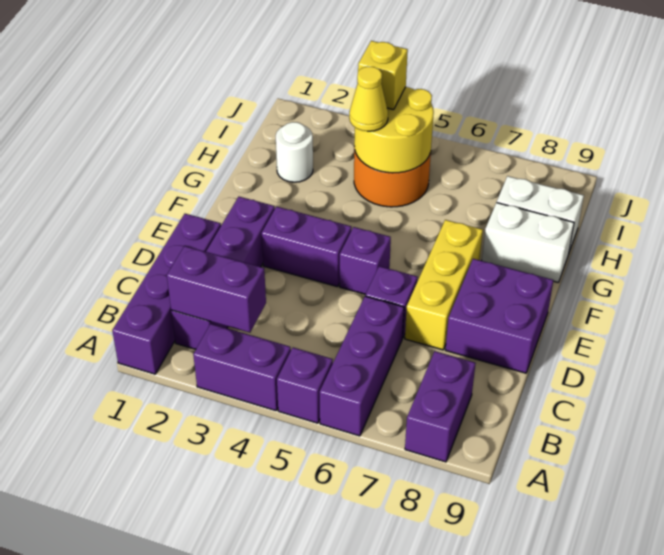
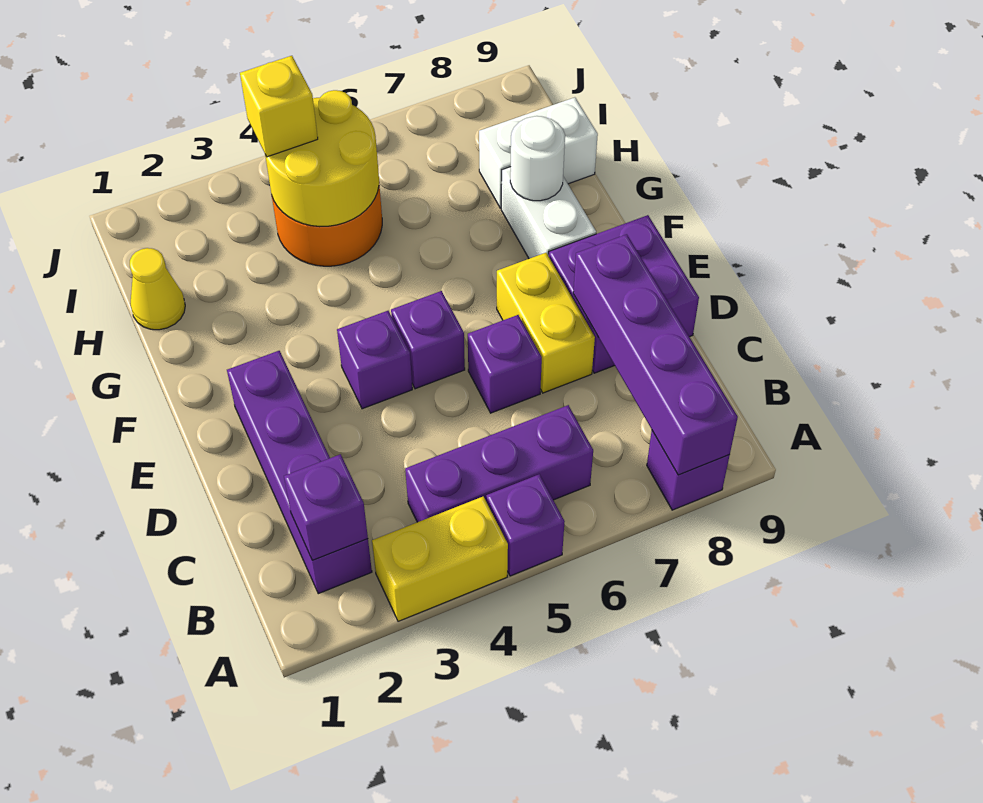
purple 1x4 brick [112,214,221,374] -> purple 1x4 brick moved to [573,234,738,475]
purple 1x2 brick [193,324,291,411] -> yellow 1x2 brick [372,497,508,621]
purple 1x3 brick [320,296,404,436] -> purple 1x3 brick turned to [405,405,593,522]
purple 1x2 brick [405,351,475,462] -> purple 1x1 brick [647,431,730,510]
purple 1x2 brick [167,246,266,333] -> purple 1x1 brick [284,454,368,560]
yellow 1x3 brick [405,220,483,350] -> yellow 1x2 brick [497,253,595,393]
purple 1x2 brick [262,207,352,287] -> purple 1x1 brick [337,311,412,409]
white 1x2 brick [482,203,574,282] -> white 1x2 brick turned to [501,167,596,259]
white 1x1 round brick [276,122,313,182] -> white 1x1 round brick moved to [510,116,565,201]
yellow 1x1 cone [349,66,388,131] -> yellow 1x1 cone moved to [130,248,185,330]

